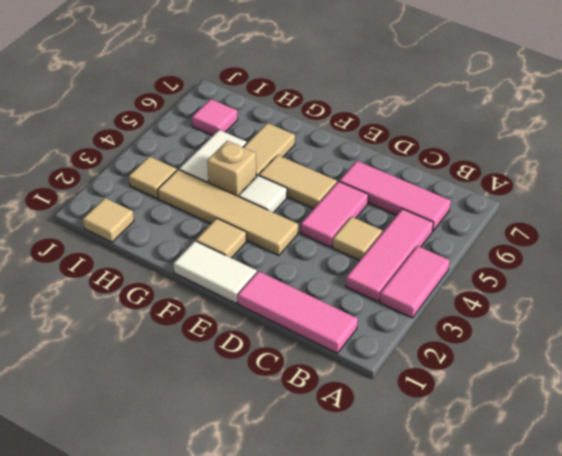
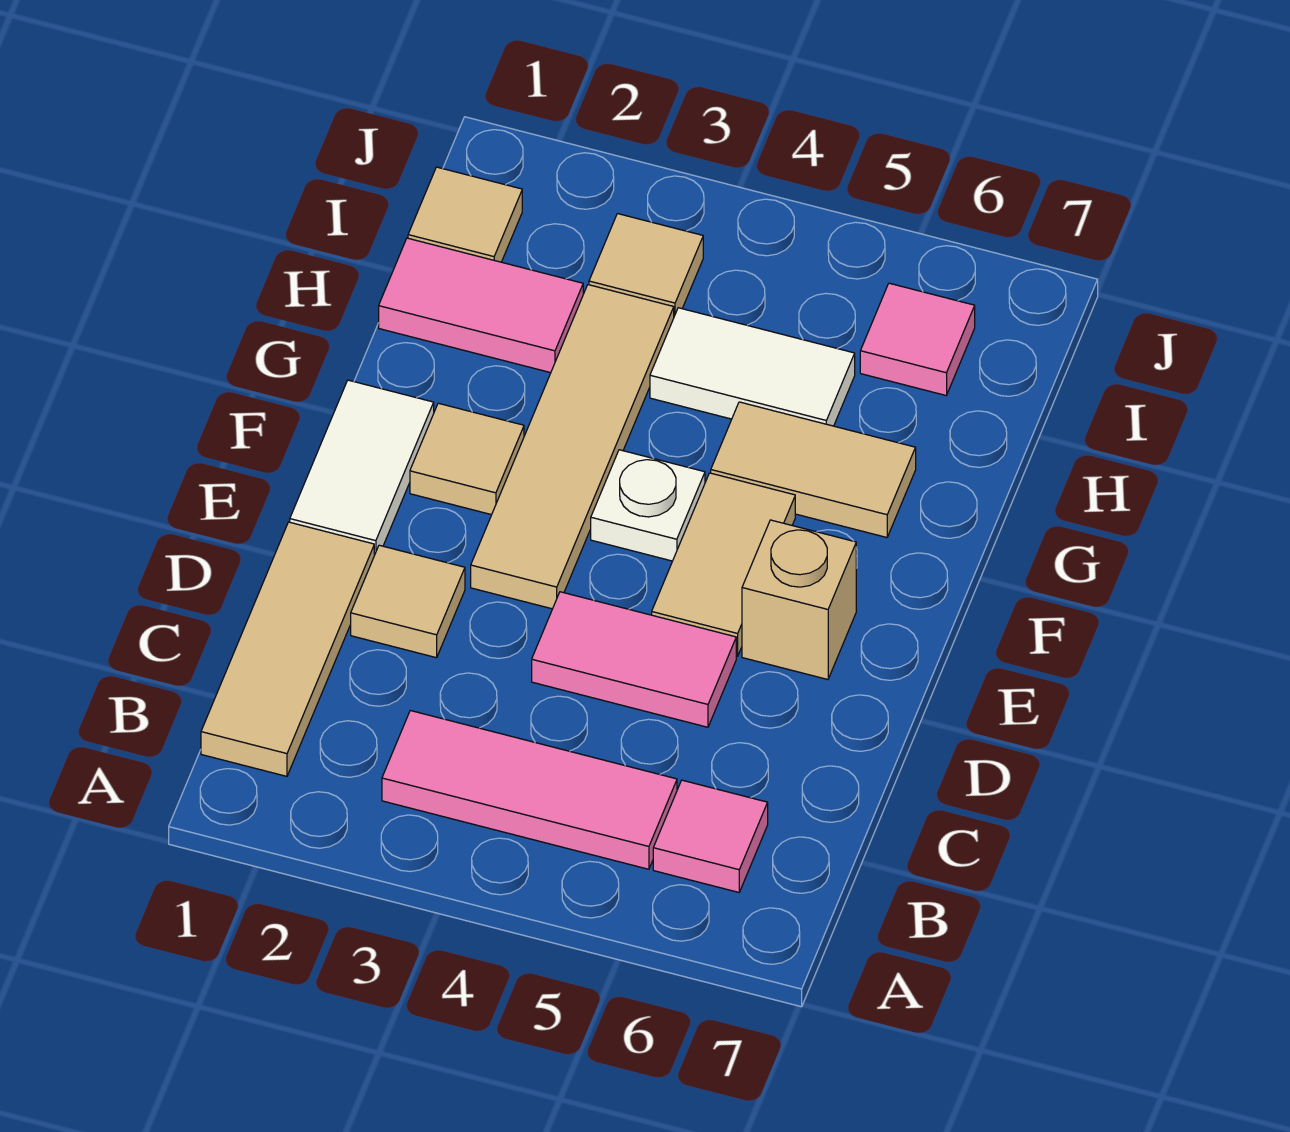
pink 1x2 tile [380,246,450,318] -> pink 1x2 tile moved to [379,238,583,373]
pink 1x3 tile [238,271,358,353] -> tan 1x3 tile [201,522,374,776]
pink 1x3 tile [339,161,451,231] -> pink 1x1 tile [653,780,768,892]
tan 1x1 tile [333,217,382,260] -> tan 1x1 tile moved to [351,545,465,658]
white 1x1 tile [239,176,287,213] -> white 1x1 plate [591,450,705,561]
tan 1x1 brick [207,141,256,197] -> tan 1x1 brick moved to [742,520,856,680]

